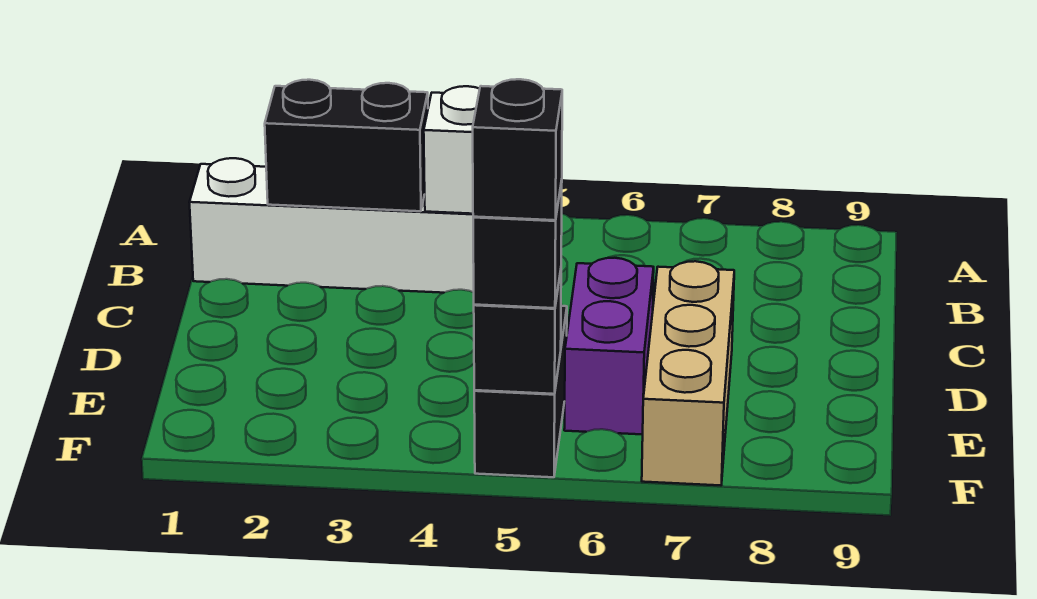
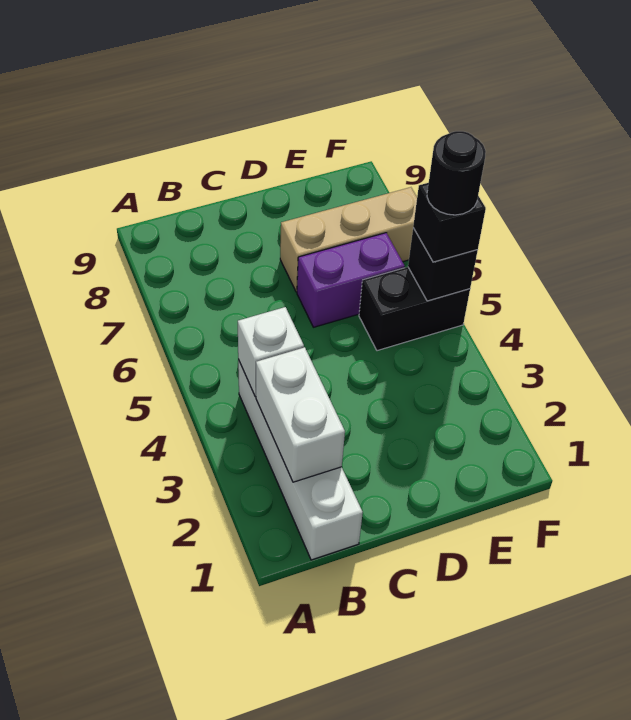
black 1x2 brick [265,80,428,211] -> white 1x2 brick [256,347,345,482]
black 1x1 brick [473,79,562,220] -> black 1x1 round brick [427,131,486,215]

